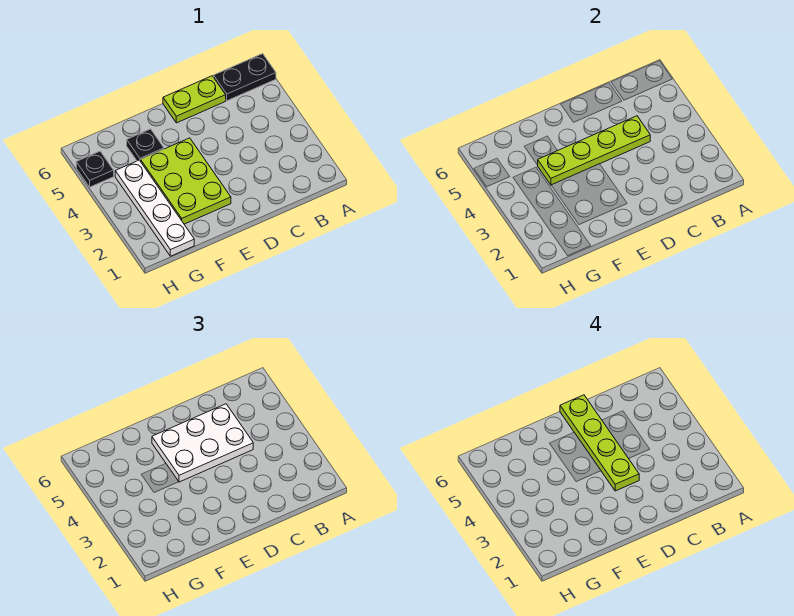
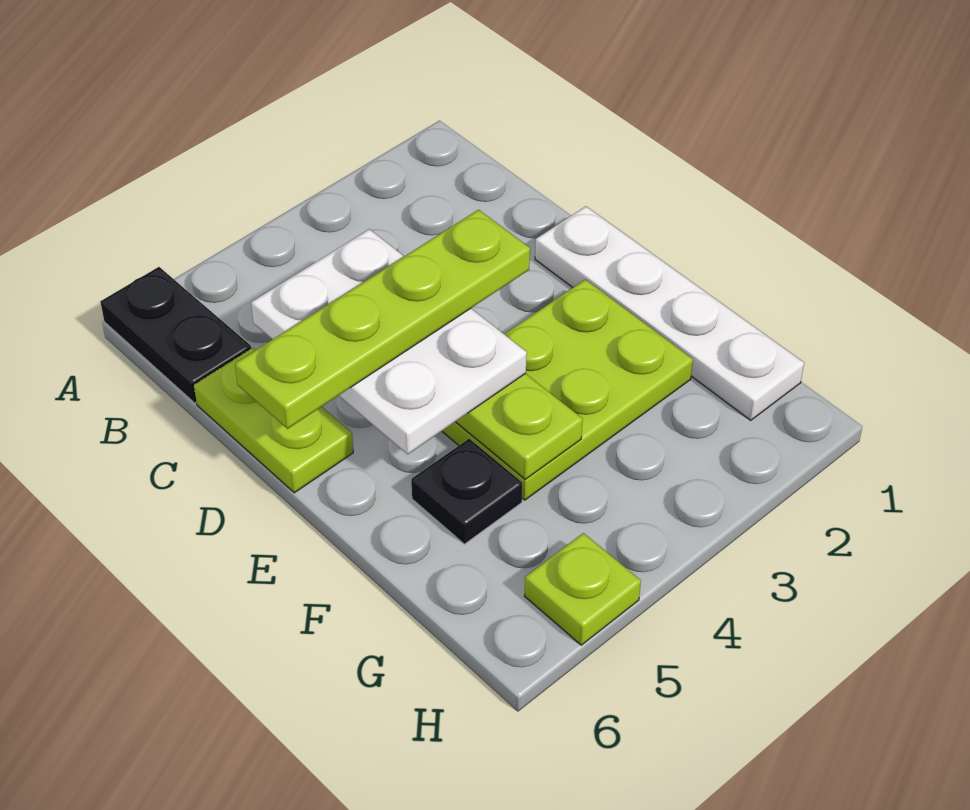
white 1x4 plate [115,160,194,256] -> white 1x4 plate turned to [535,206,804,420]
black 1x1 plate [76,151,114,187] -> lime 1x1 plate [525,533,641,645]

